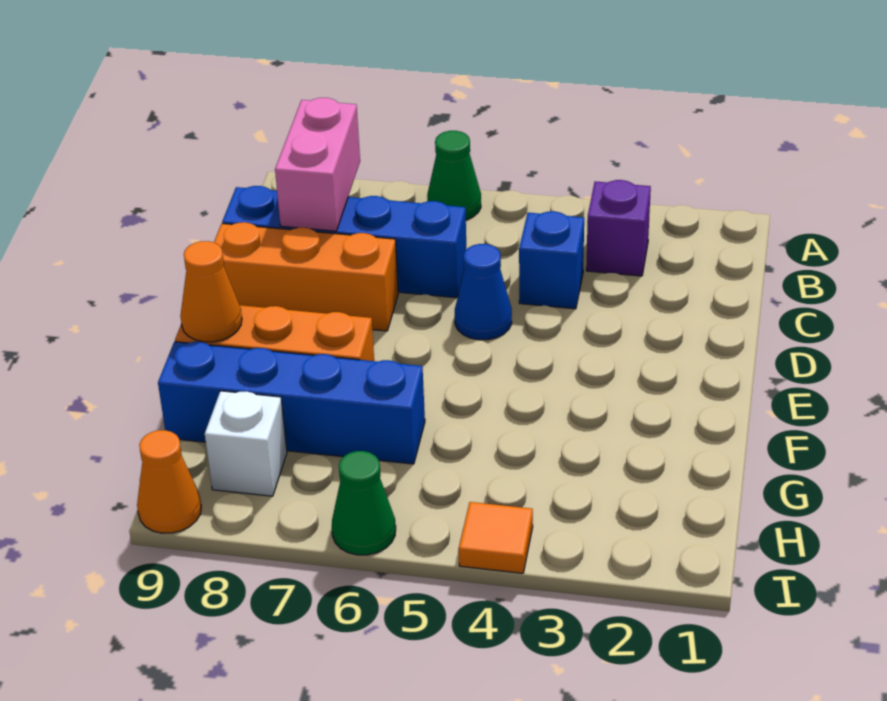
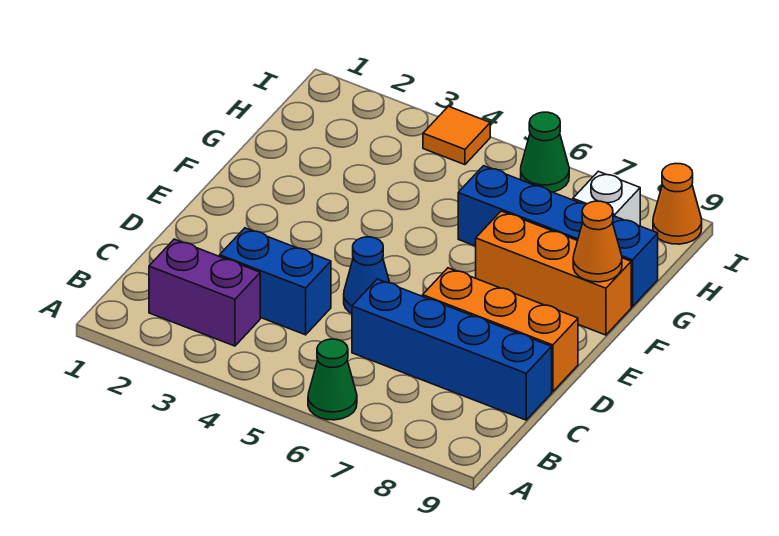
purple 1x1 brick [586,180,651,276] -> purple 1x2 brick [149,239,260,346]
pink 1x2 brick [275,98,360,231] -> none
blue 1x1 brick [519,211,584,309] -> blue 1x2 brick [220,228,331,335]

